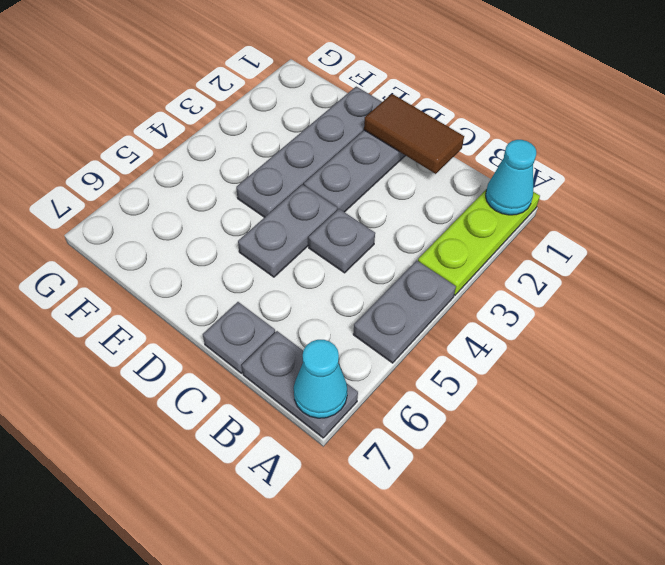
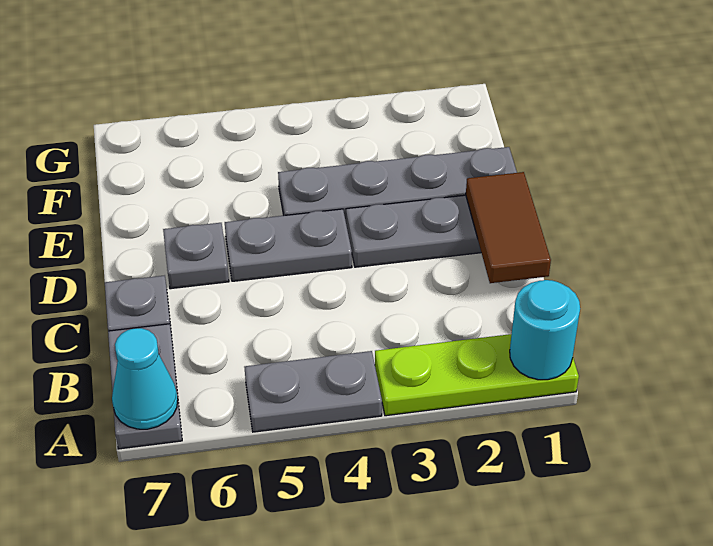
cyan 1x1 cone [486,140,536,215] -> cyan 1x1 round brick [510,280,580,380]
grey 1x1 plate [309,209,375,273] -> grey 1x1 plate moved to [163,223,229,289]

